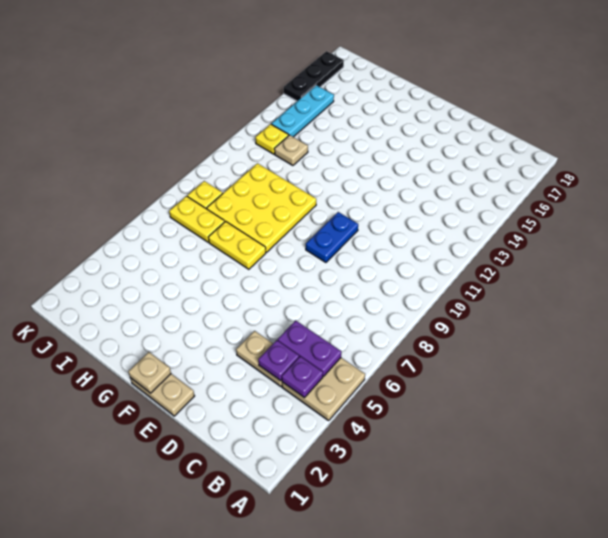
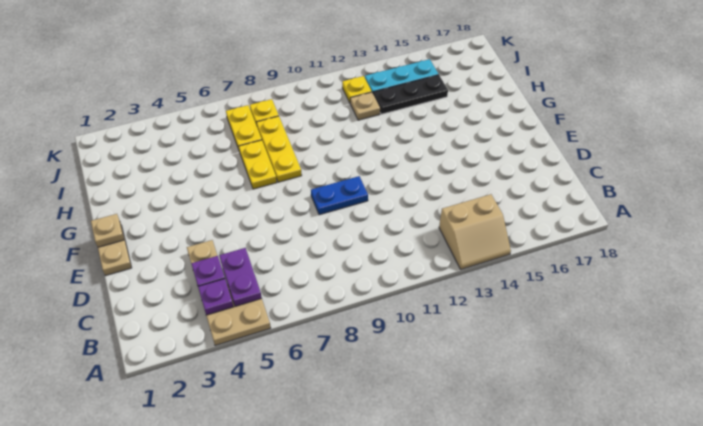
none -> tan 2x2 slope [439,194,511,269]
yellow 3x3 plate [207,163,316,252] -> yellow 1x3 plate [256,116,302,182]
black 1x3 plate [284,51,344,101] -> black 1x3 plate moved to [373,75,448,114]

